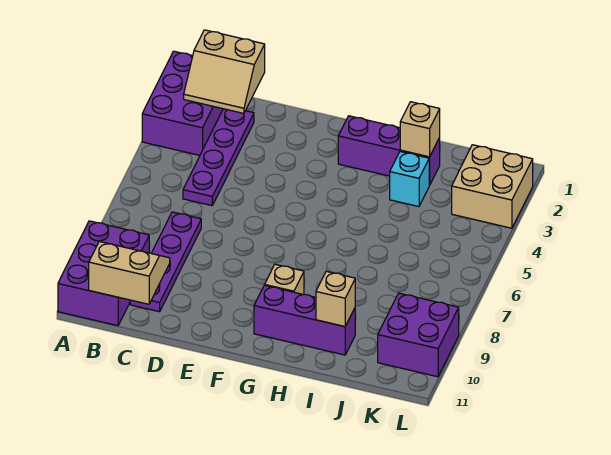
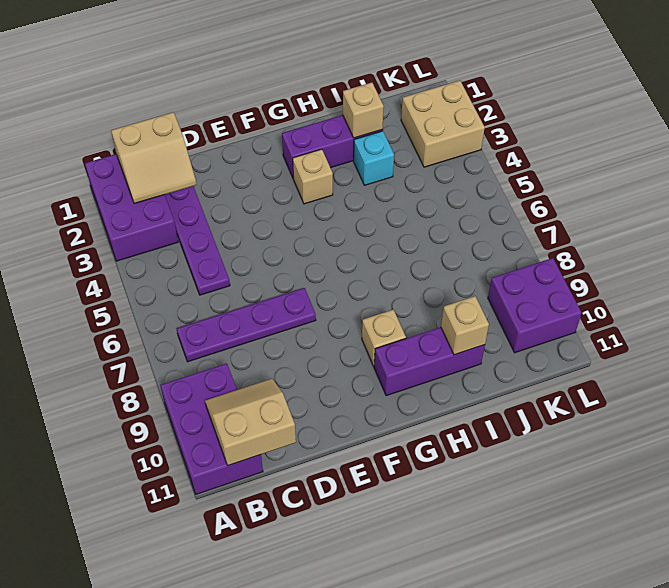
purple 1x4 plate [130,212,201,312] -> purple 1x4 plate turned to [177,288,316,362]
none -> tan 1x1 brick [293,149,333,204]

